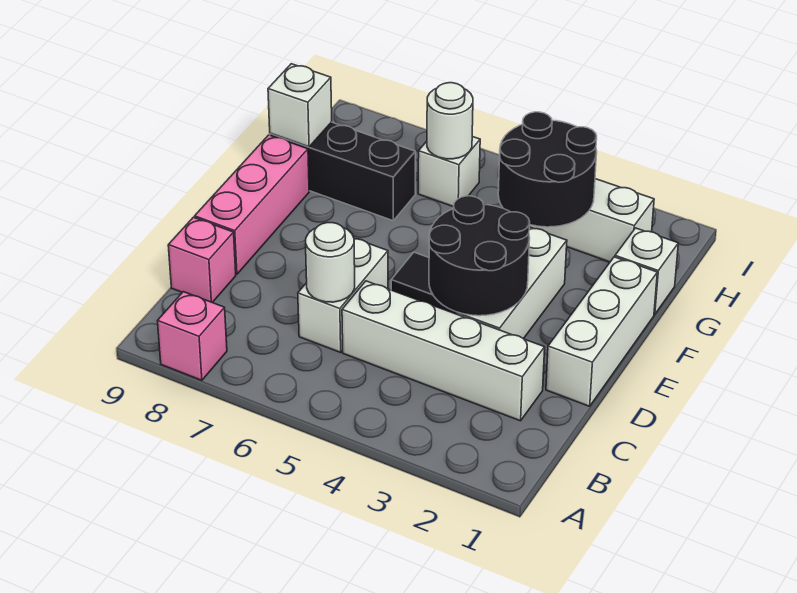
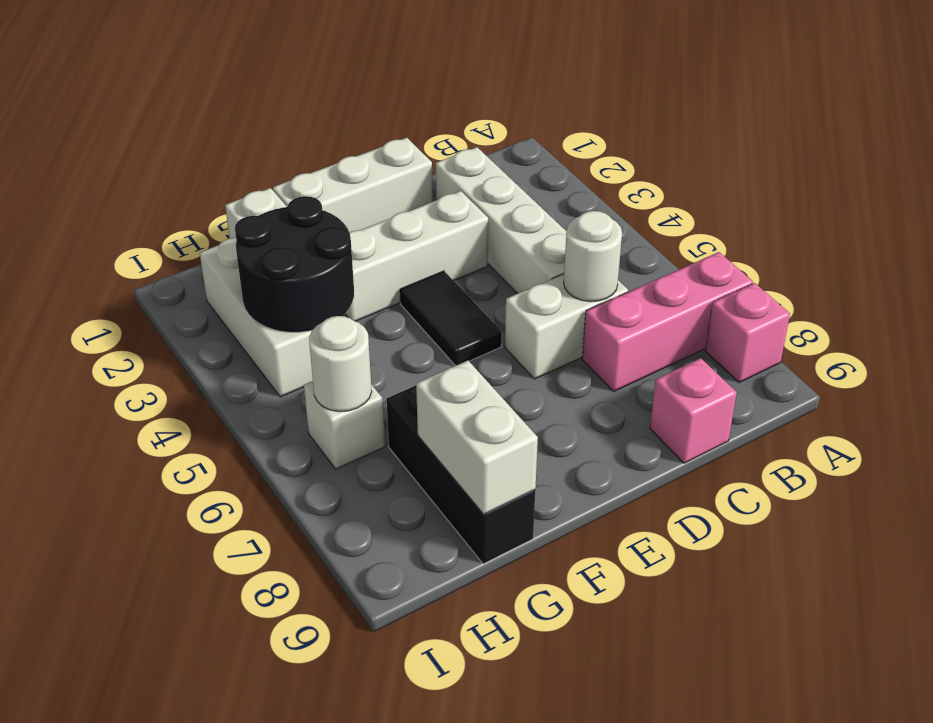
black 2x2 round brick [429,196,530,316] -> none
pink 1x3 brick [195,135,309,274] -> pink 1x3 brick moved to [582,252,753,391]
white 1x1 brick [268,64,332,147] -> white 1x2 brick [416,361,538,514]

